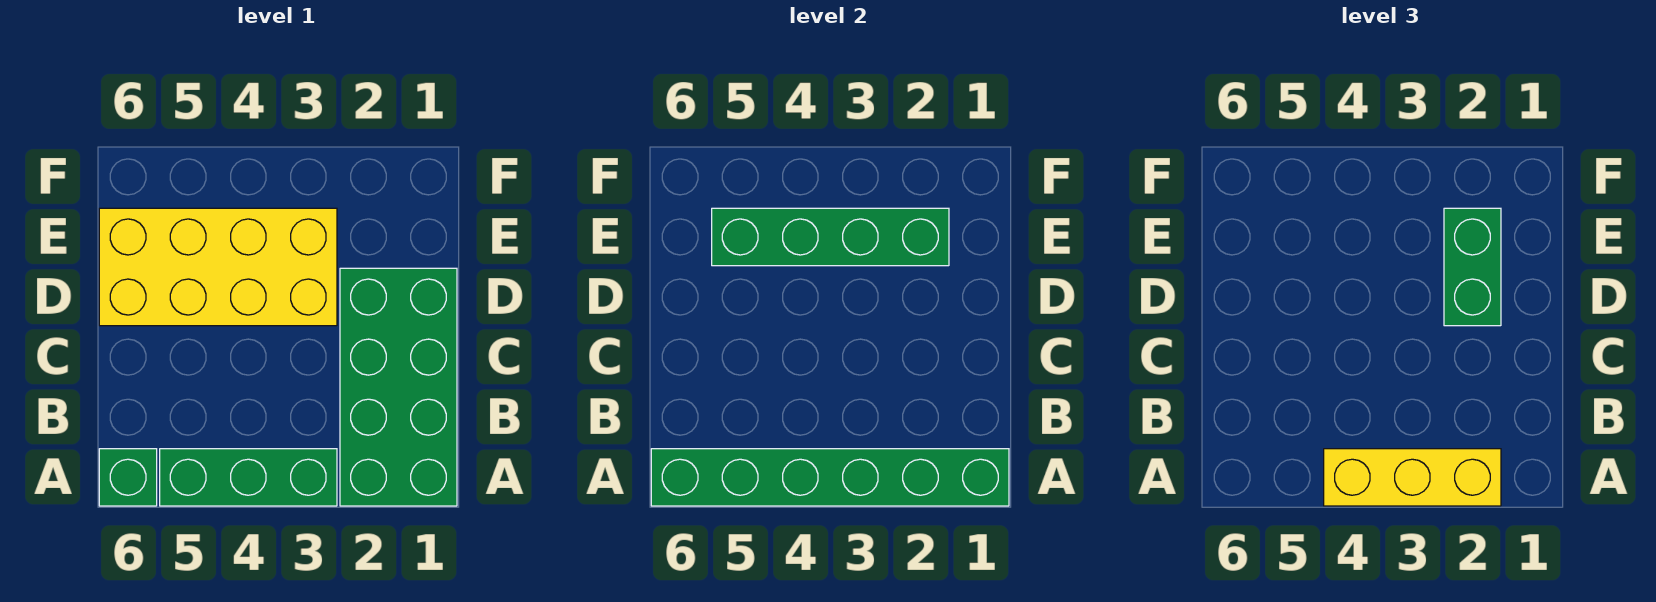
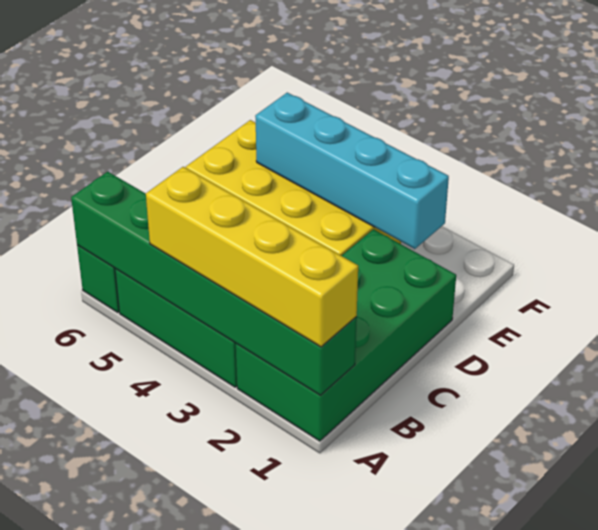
yellow 1x3 brick [1324,449,1501,506] -> yellow 1x4 brick [146,167,358,347]
green 1x2 brick [1444,208,1501,326] -> none
green 1x4 brick [712,208,949,266] -> cyan 1x4 brick [255,93,449,249]

